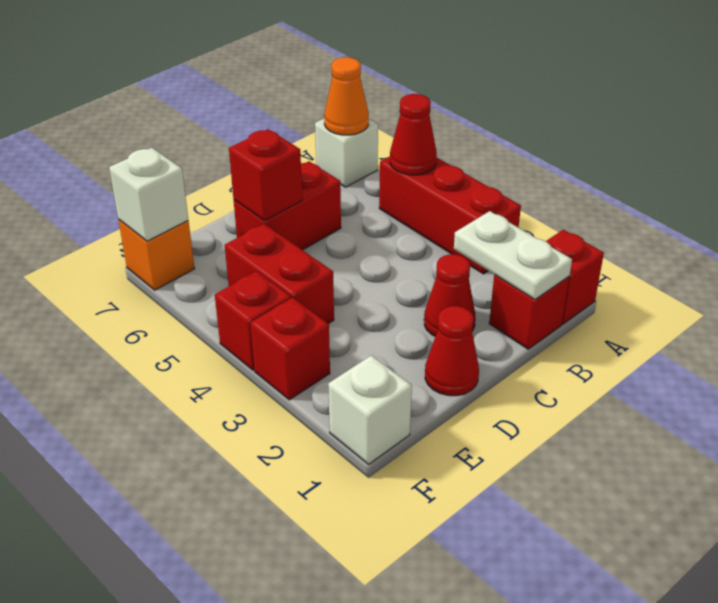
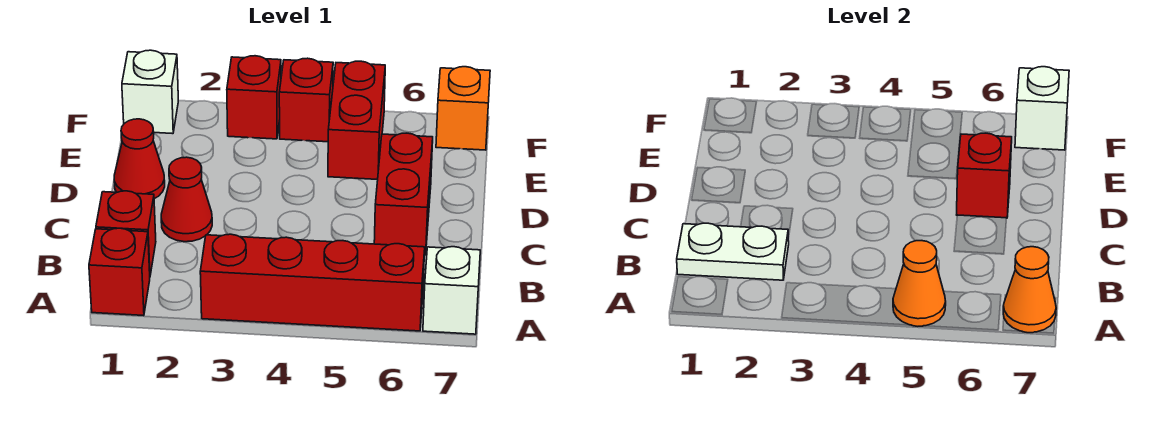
red 1x3 brick [379,156,521,274] -> red 1x4 brick [200,234,425,331]
red 1x1 cone [390,94,437,175] -> orange 1x1 cone [893,241,946,326]
red 1x2 brick [225,224,334,324] -> red 1x2 brick turned to [328,61,385,180]

